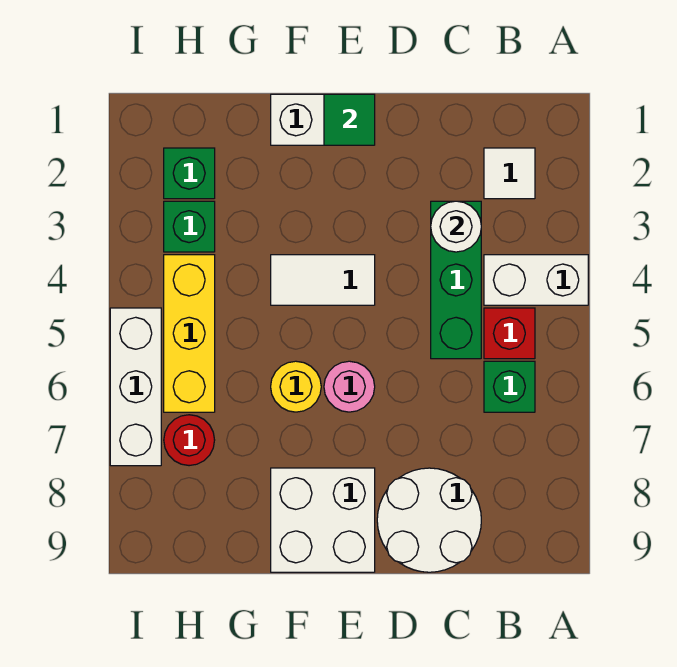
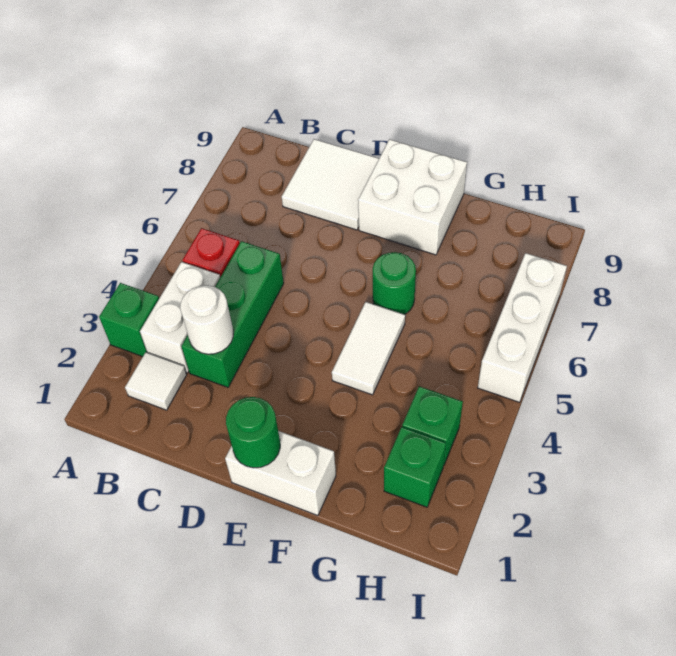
white 1x2 brick [484,255,588,305] -> white 1x2 brick turned to [140,262,220,373]
green 1x1 brick [484,361,535,412] -> green 1x1 brick moved to [99,283,159,357]
white 2x2 round brick [377,468,481,572] -> white 2x2 tile [282,139,379,230]
green 1x1 tile [324,94,375,145] -> green 1x1 round brick [226,397,280,468]
white 1x2 tile [271,255,375,305] -> white 1x2 tile turned to [332,302,405,395]
pink 1x1 round brick [324,361,375,412] -> none
yellow 1x1 round brick [271,361,321,412] -> green 1x1 round brick [373,252,416,314]
yellow 1x3 brick [164,255,215,412] -> none
red 1x1 round brick [164,415,215,466] -> none

